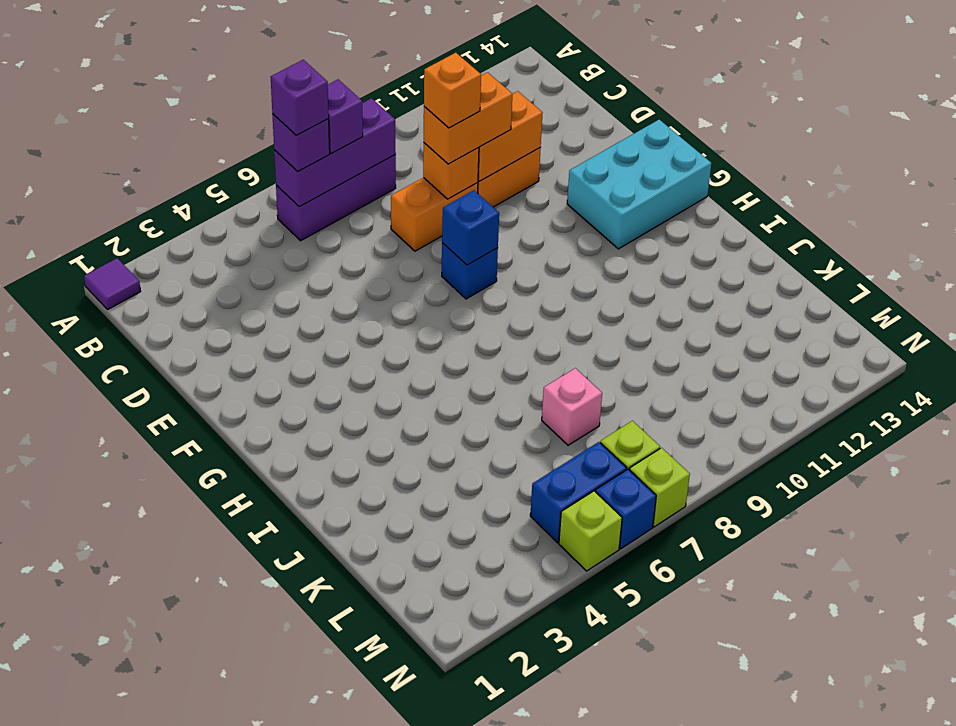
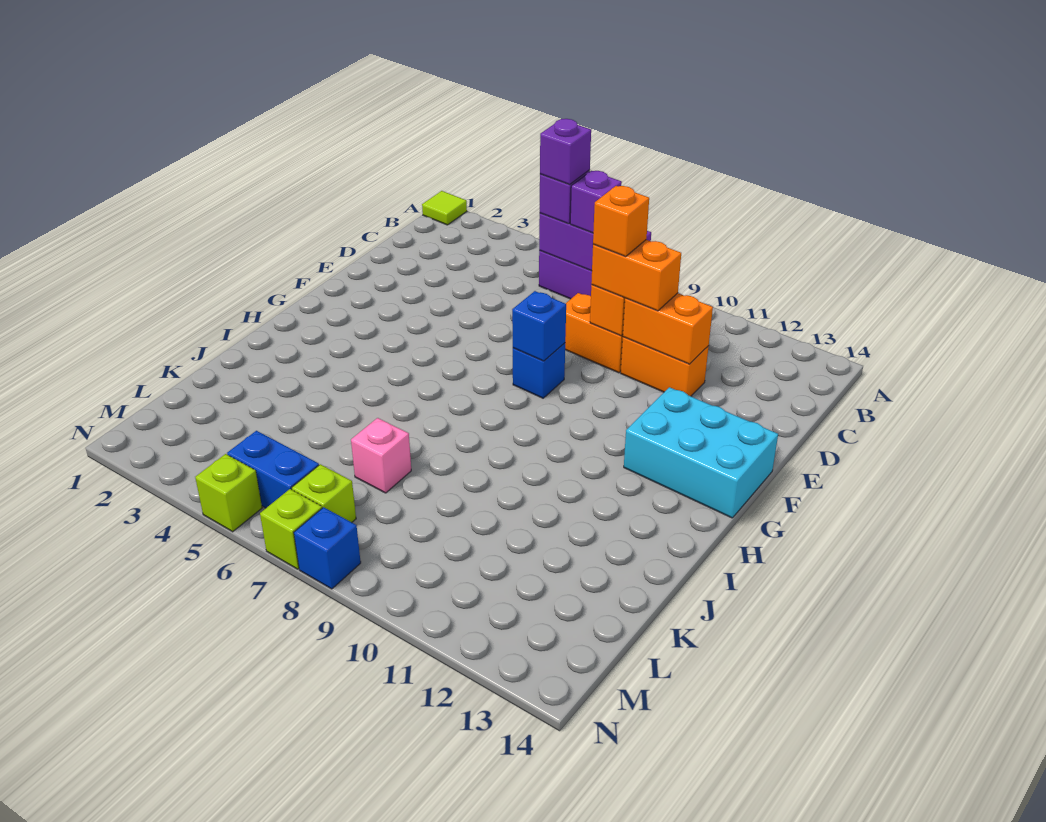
purple 1x1 tile [84,258,141,309] -> lime 1x1 tile [422,191,467,225]
blue 1x1 brick [596,469,656,549] -> blue 1x1 brick moved to [294,507,361,589]

